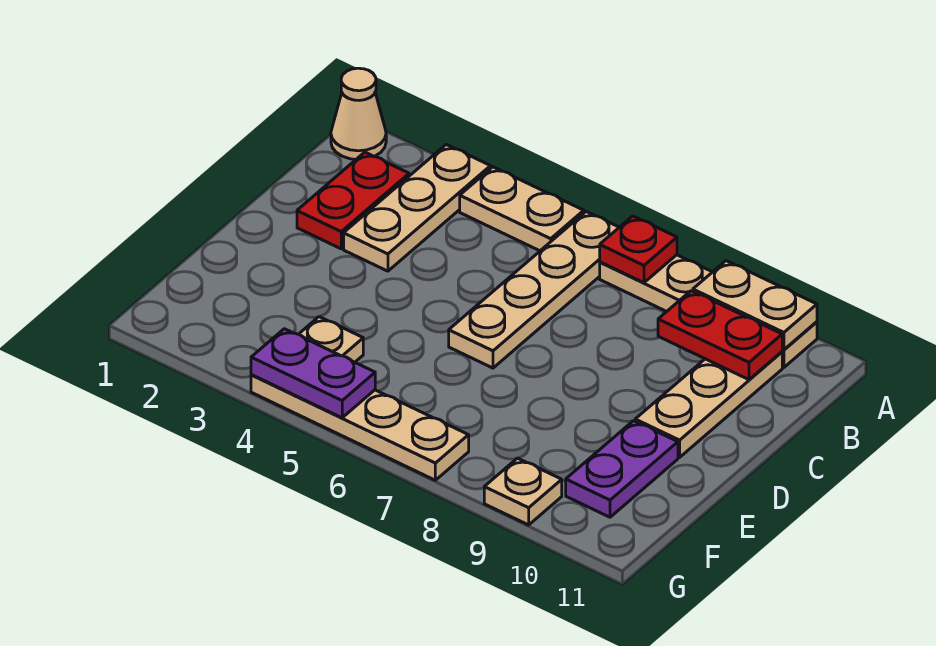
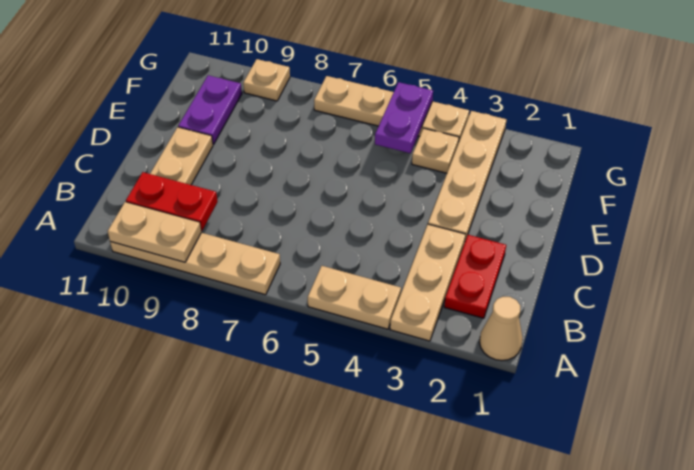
tan 1x4 plate [449,212,619,368] -> tan 1x4 plate moved to [428,111,507,241]
red 1x1 plate [600,216,677,283] -> none
purple 1x2 plate [251,329,375,418] -> purple 1x2 plate turned to [375,82,433,153]

